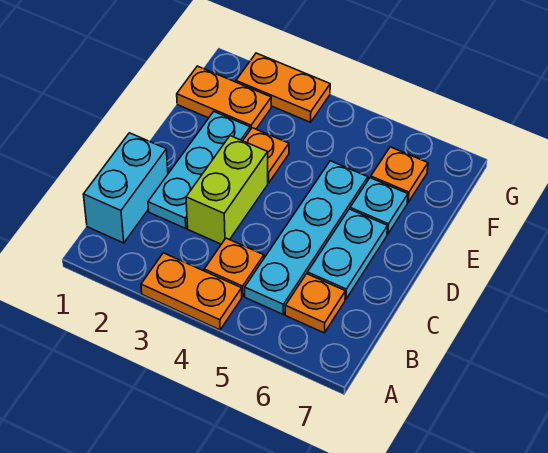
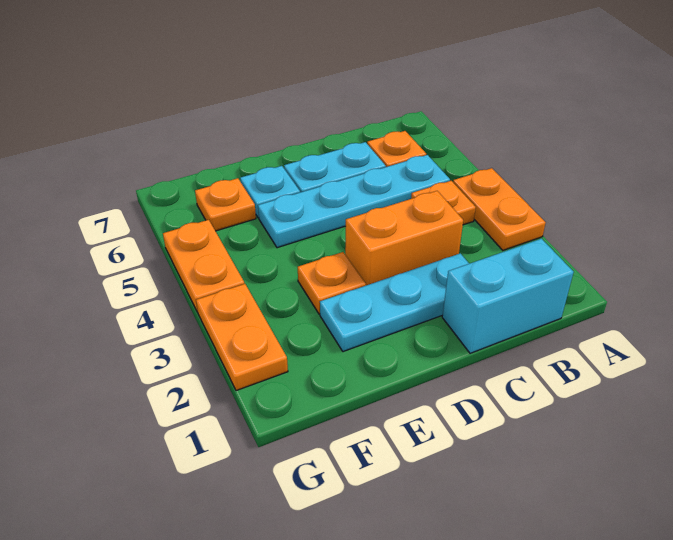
lime 1x2 brick [186,136,268,244] -> orange 1x2 brick [345,191,463,285]
orange 1x2 plate [177,66,271,130] -> orange 1x2 plate moved to [163,220,244,312]

